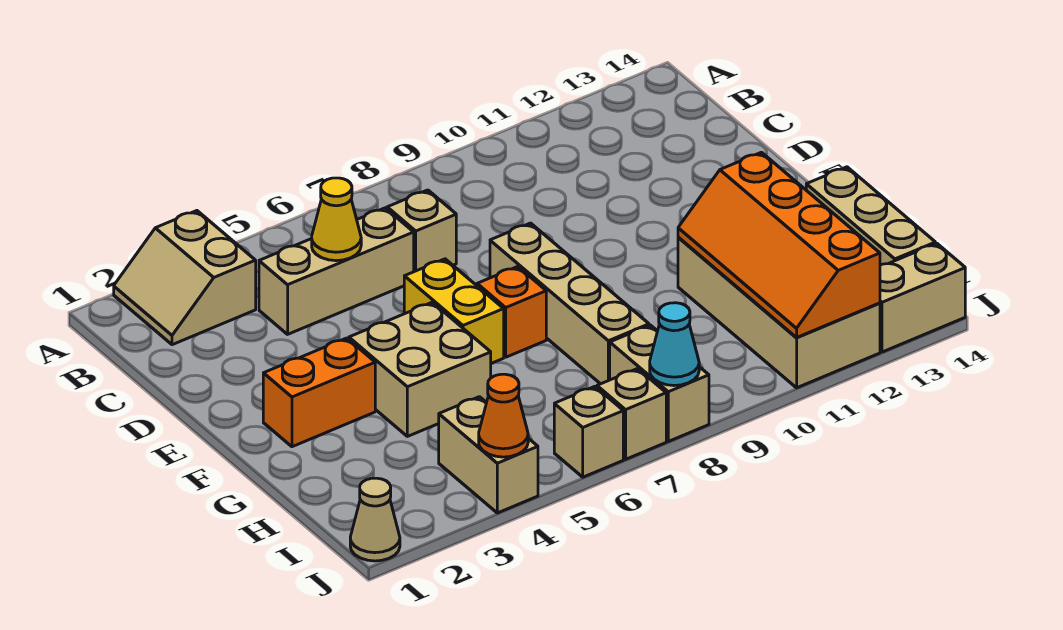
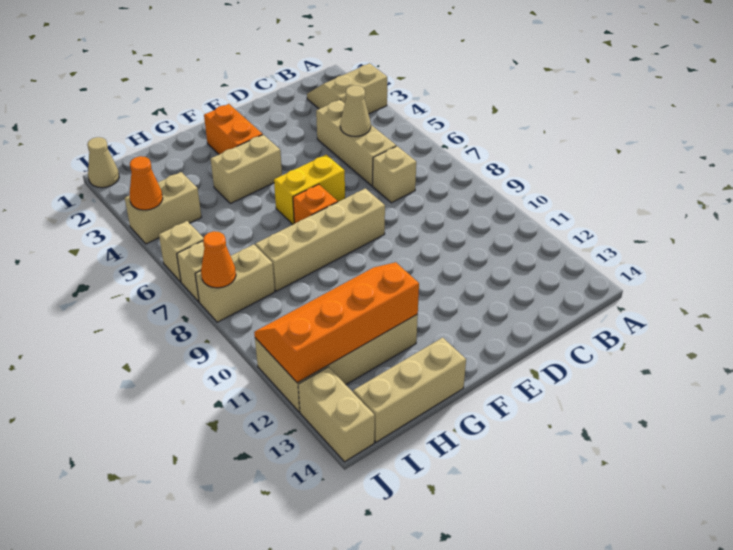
yellow 1x1 cone [312,178,361,261] -> tan 1x1 cone [340,85,371,137]
tan 2x2 brick [349,302,491,436] -> tan 1x2 brick [211,135,282,204]
cyan 1x1 cone [650,303,699,386] -> orange 1x1 cone [201,231,236,288]

